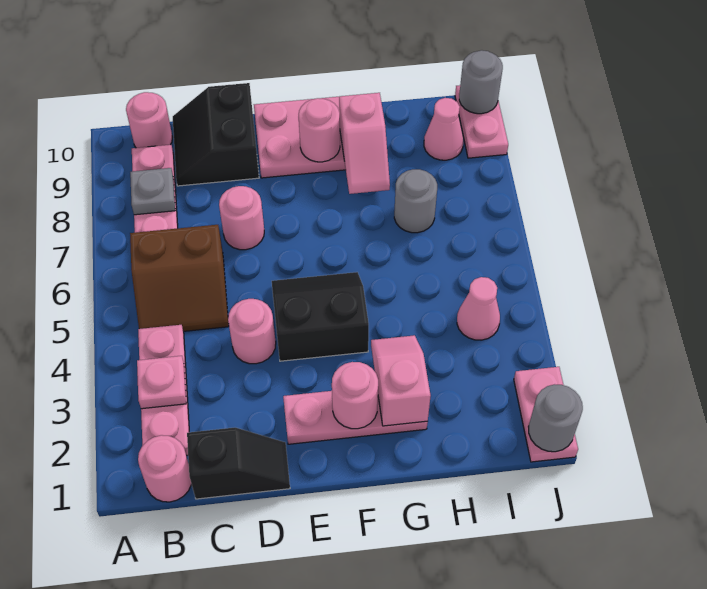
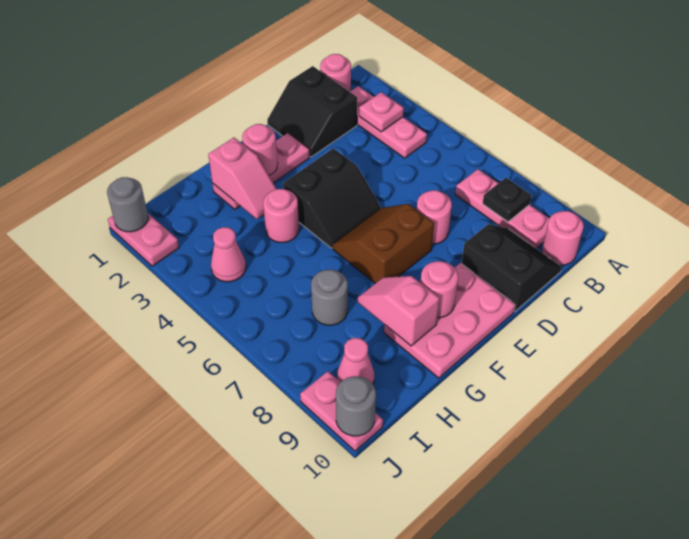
brown 2x2 slope [130,225,229,331] -> brown 2x2 slope moved to [333,204,434,283]
grey 1x1 plate [130,168,175,215] -> black 1x1 plate [483,178,532,222]
black 1x2 slope [187,428,290,499] -> black 2x2 slope [267,66,357,157]
pink 1x1 round brick [228,299,276,364] -> pink 1x1 round brick moved to [263,189,299,242]

